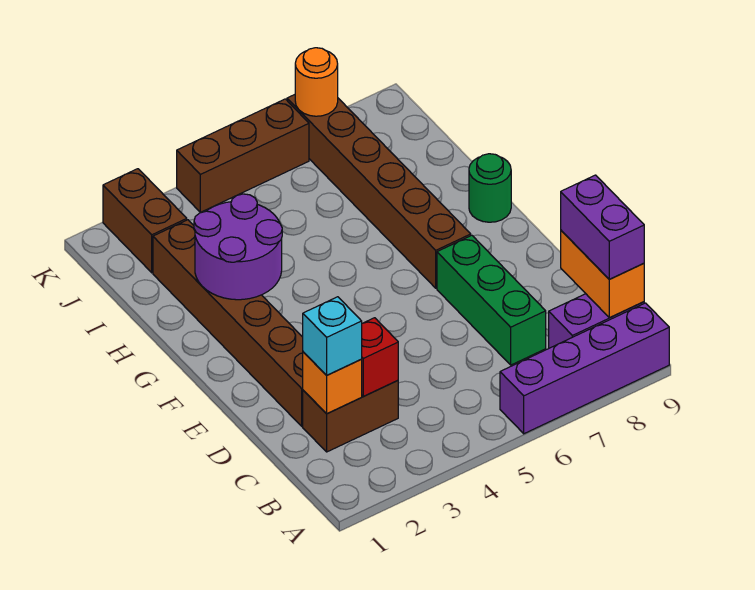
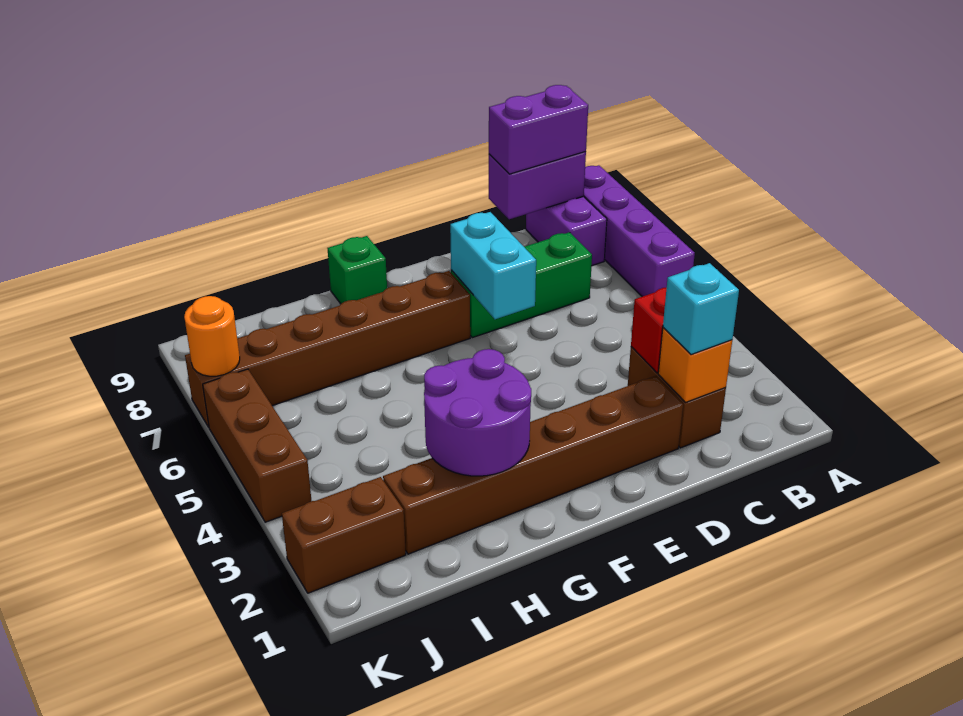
orange 1x2 brick [561,230,644,318] -> purple 1x2 brick [489,152,586,219]
none -> cyan 1x2 brick [450,212,536,319]
green 1x1 round brick [469,154,511,222] -> green 1x1 brick [327,236,387,304]

